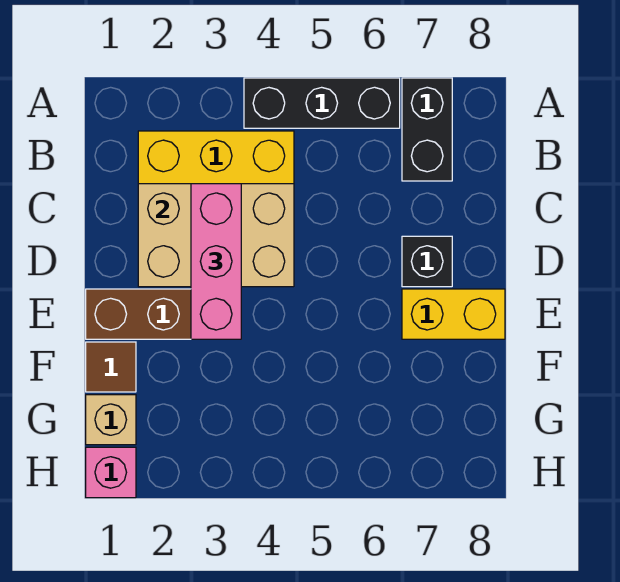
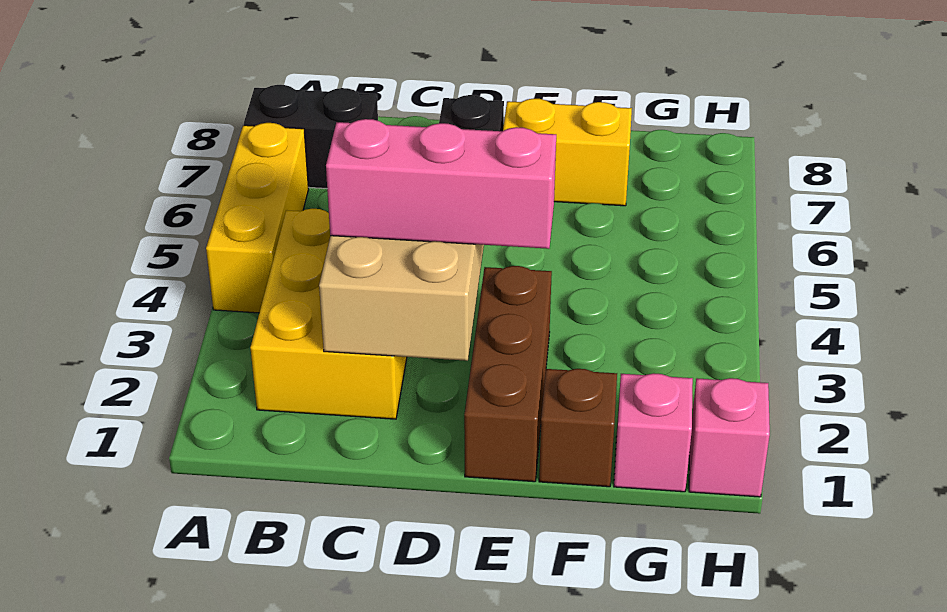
black 1x3 brick [244,78,400,128] -> yellow 1x3 brick [206,123,308,313]
yellow 1x2 brick [402,289,505,339] -> yellow 1x2 brick turned to [503,99,632,206]
brown 1x1 tile [86,342,136,392] -> brown 1x1 brick [539,369,617,487]
tan 1x1 brick [86,395,136,445] -> pink 1x1 brick [614,373,693,492]

